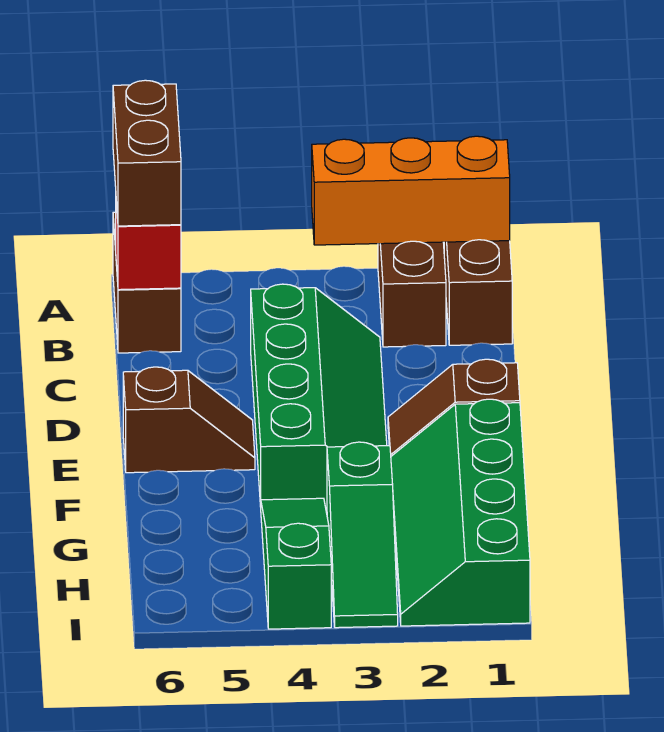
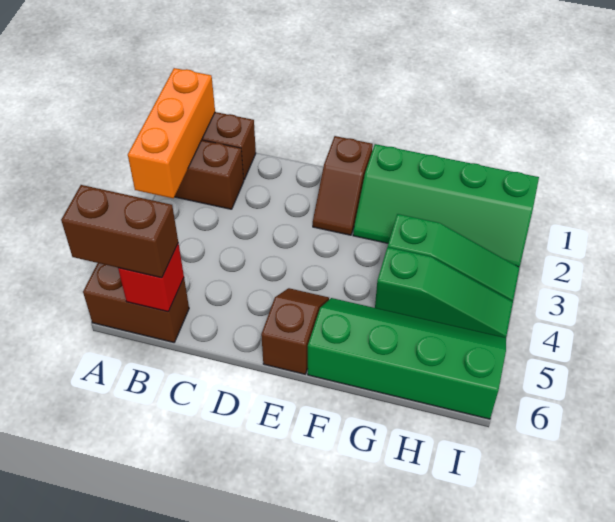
green 2x4 slope [251,284,387,508] -> green 2x4 slope moved to [308,298,506,419]
green 1x3 slope [261,498,331,629] -> green 1x3 slope turned to [375,247,513,338]

